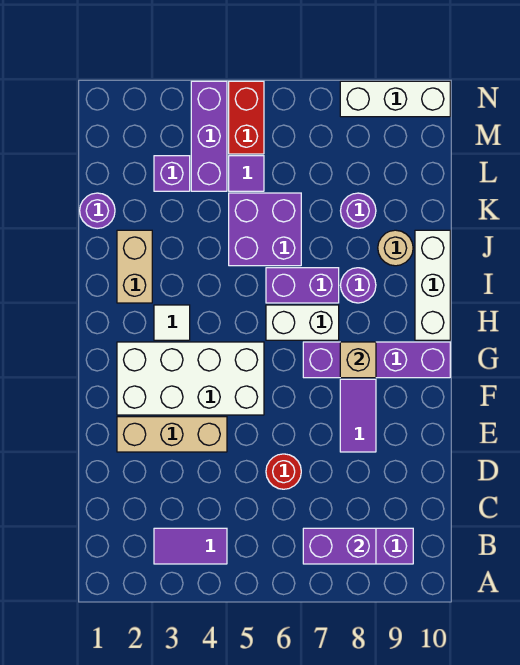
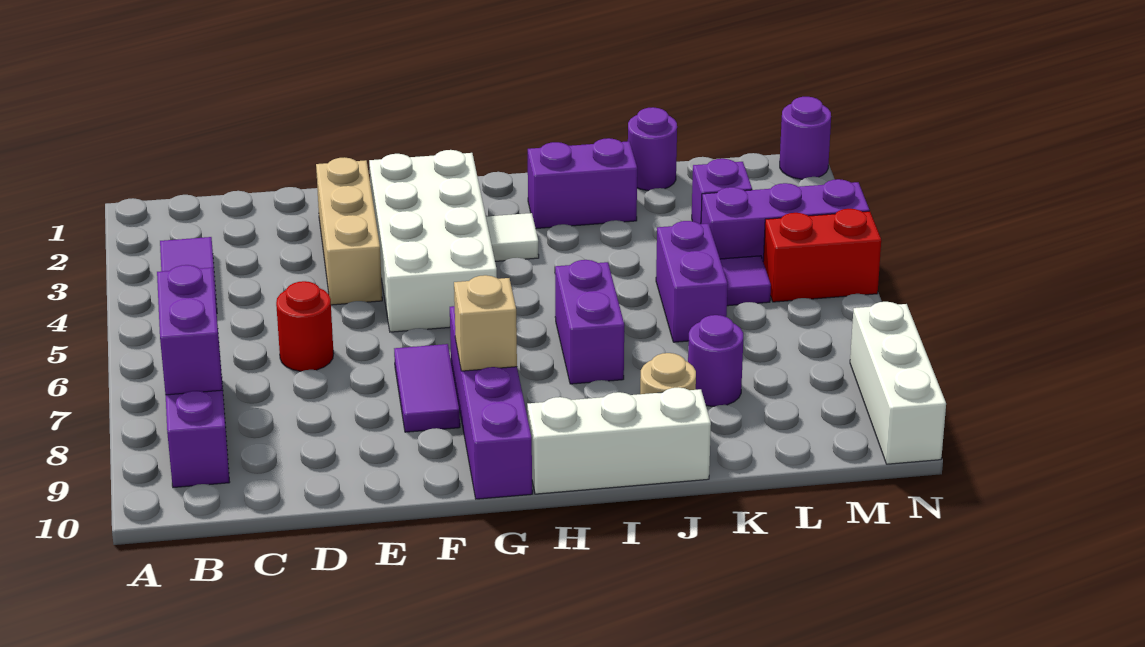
purple 1x2 tile [340,379,376,452] -> purple 1x2 tile turned to [394,344,460,432]
white 1x2 brick [266,305,339,340] -> none
tan 1x2 brick [117,230,152,303] -> purple 1x2 brick [528,138,637,229]
purple 1x1 round brick [340,268,376,303] -> purple 1x1 round brick moved to [780,97,831,179]
purple 2x2 brick [229,193,301,266] -> purple 1x2 brick [656,221,728,342]

